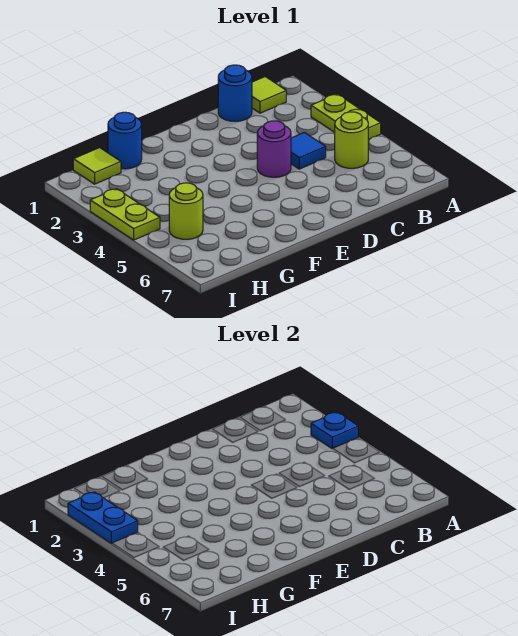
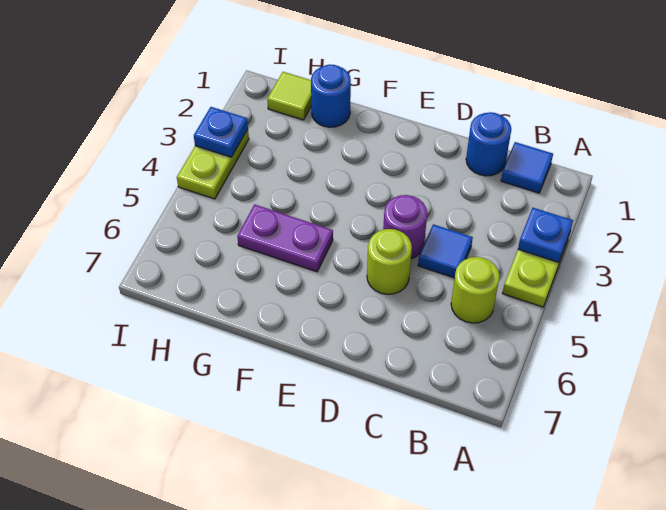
lime 1x1 tile [252,77,286,113] -> blue 1x1 tile [501,142,553,193]
none -> purple 1x2 plate [237,204,333,272]
lime 1x1 round brick [169,183,203,239] -> lime 1x1 round brick moved to [367,229,412,294]
blue 1x2 plate [68,492,138,543] -> blue 1x1 plate [194,107,248,157]

